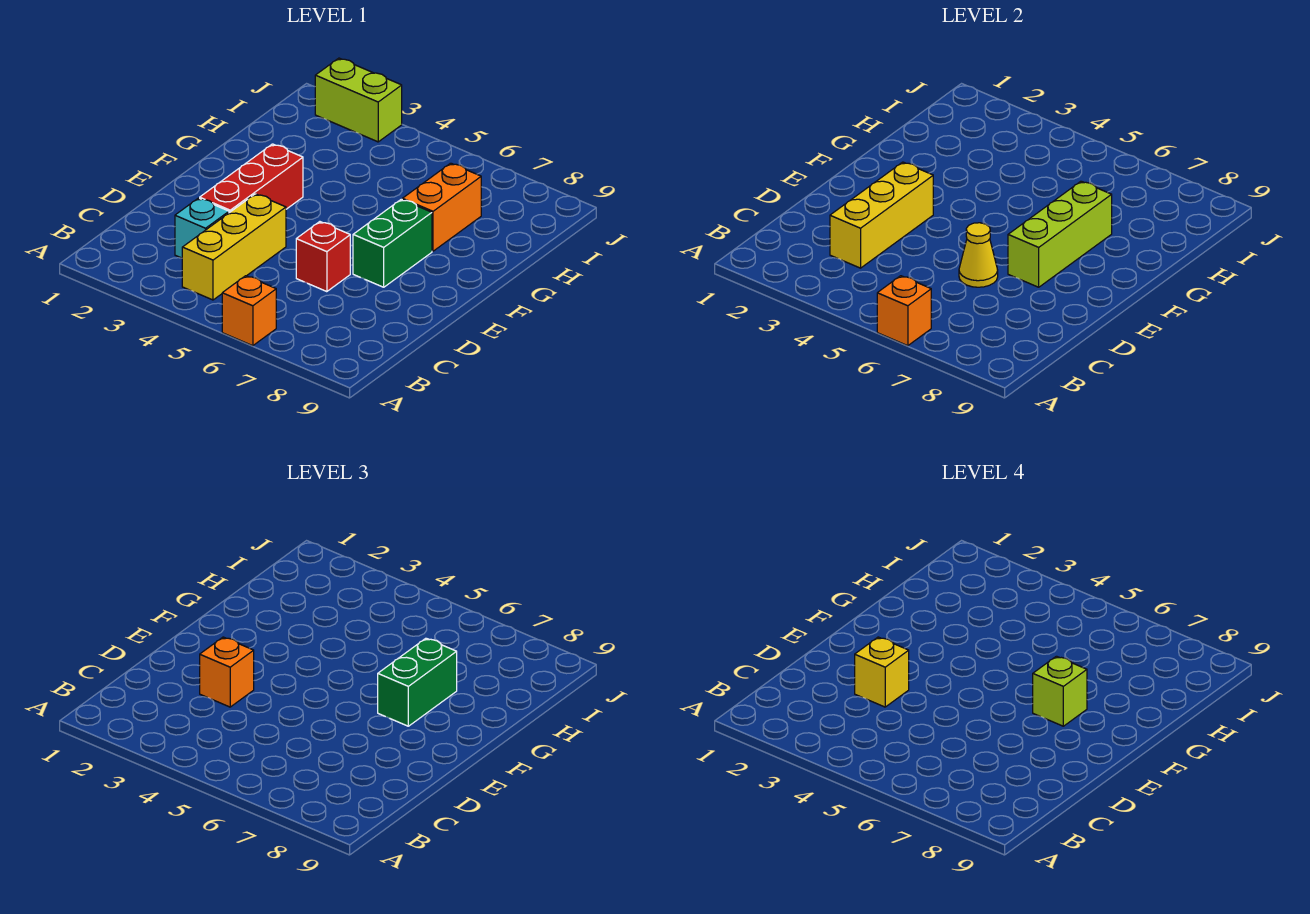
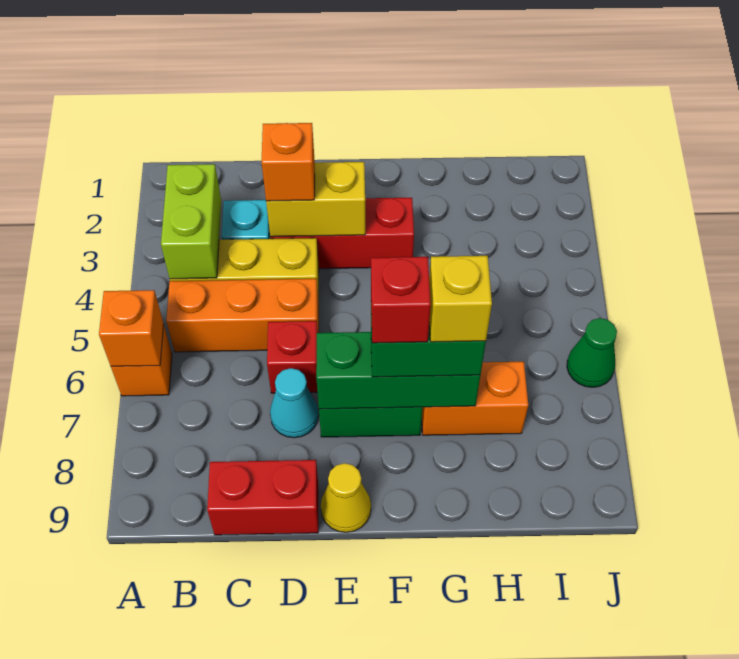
none -> orange 1x3 brick [166,279,319,352]
yellow 1x3 brick [830,162,933,268] -> yellow 1x2 brick [266,162,365,237]
none -> red 1x2 brick [207,460,318,535]
yellow 1x1 brick [855,637,909,707] -> yellow 1x1 brick moved to [429,256,492,342]
yellow 1x1 cone [959,223,998,287] -> yellow 1x1 cone moved to [321,463,371,532]
none -> cyan 1x1 cone [270,368,319,438]
lime 1x3 brick [1008,181,1112,287] -> green 1x3 brick [316,332,480,409]
lime 1x1 brick [1033,656,1087,726] -> red 1x1 brick [371,257,431,343]
lime 1x2 brick [315,58,402,142] -> lime 1x2 brick moved to [161,164,221,279]
none -> green 1x1 cone [567,318,617,387]

